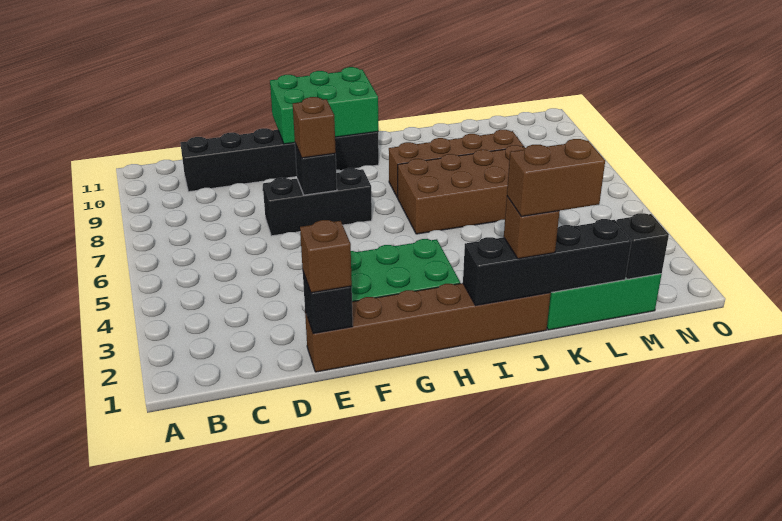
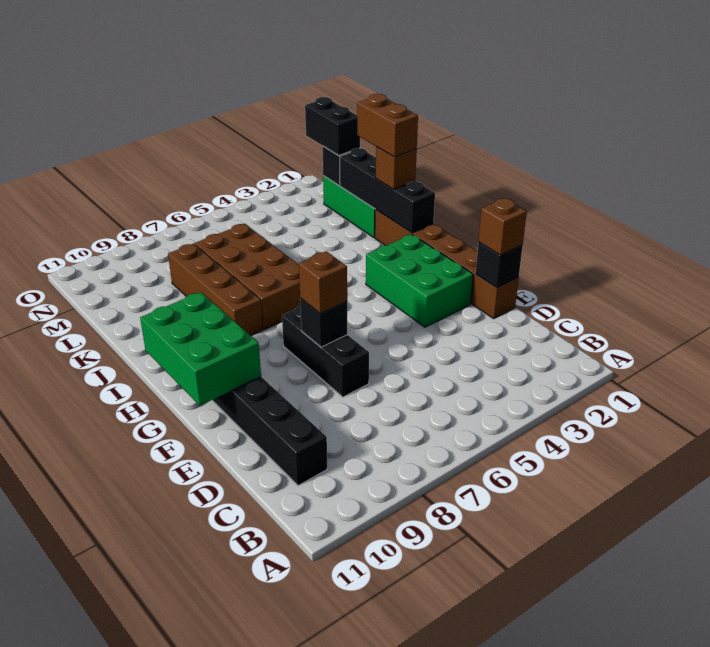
none -> black 1x2 brick [305,97,360,155]

